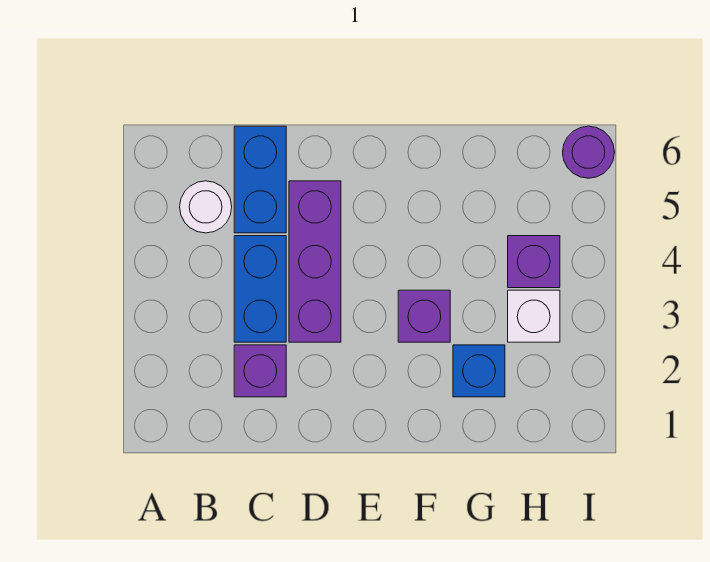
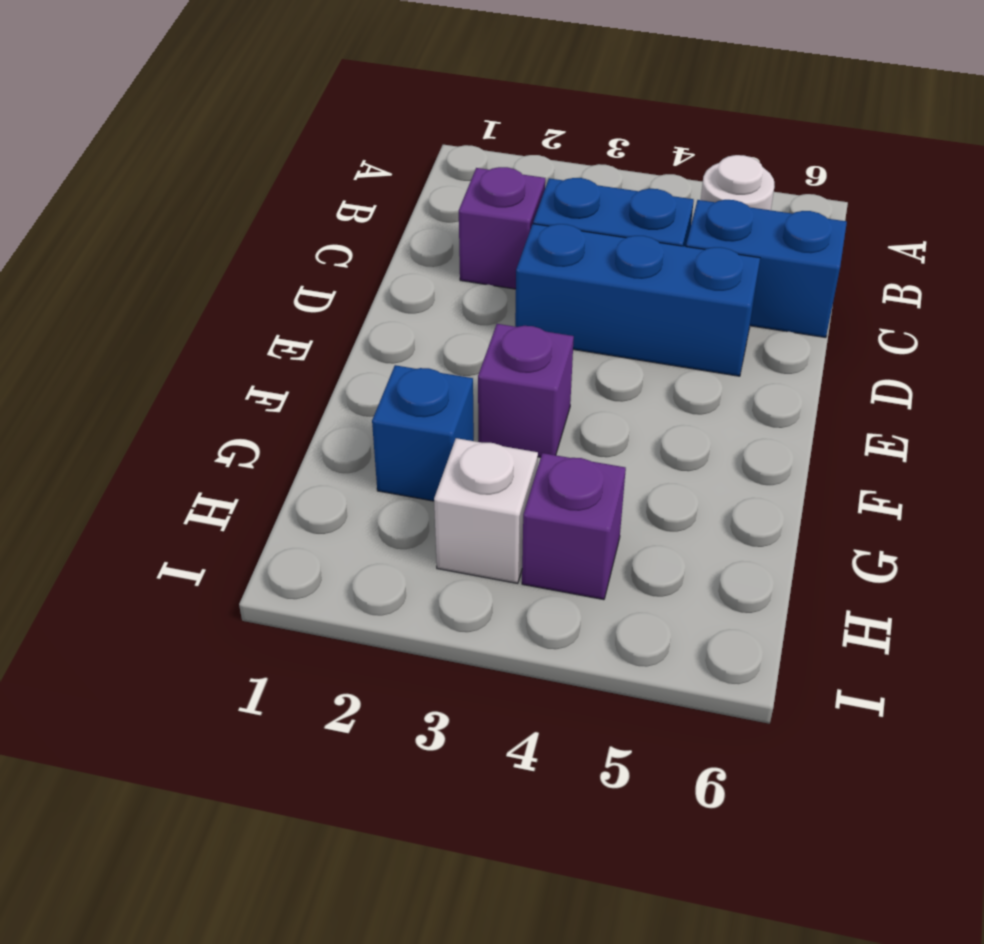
purple 1x3 brick [289,181,341,342] -> blue 1x3 brick [515,224,760,376]
purple 1x1 round brick [563,126,615,178] -> none

